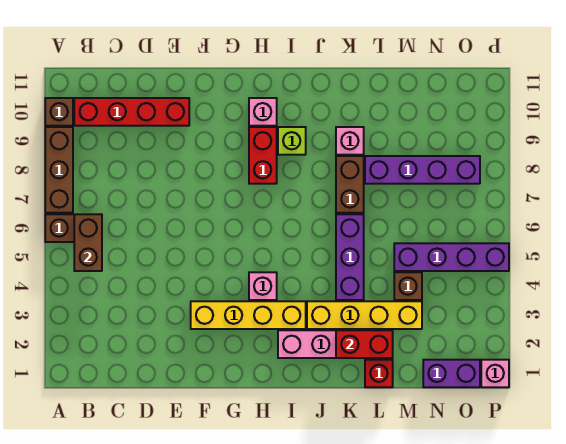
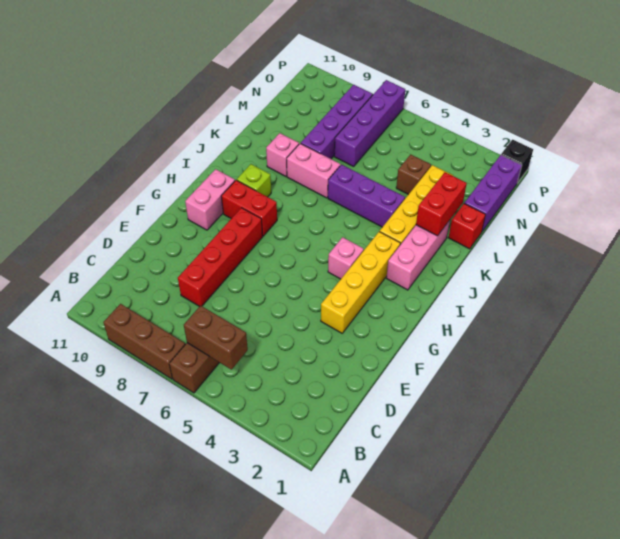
brown 1x1 brick [45,98,73,126] -> none
red 1x4 brick [74,98,189,126] -> red 1x4 brick moved to [178,208,263,307]
pink 1x1 brick [249,98,277,126] -> pink 1x2 brick [185,169,235,230]
brown 1x2 brick [336,156,364,213] -> pink 1x2 brick [287,143,340,198]
purple 1x4 brick [394,243,509,271] -> purple 1x4 brick moved to [334,80,405,167]
purple 1x2 brick [423,360,480,387] -> purple 1x3 brick [464,155,522,231]
pink 1x1 brick [481,360,509,387] -> black 1x1 brick [501,140,533,183]

